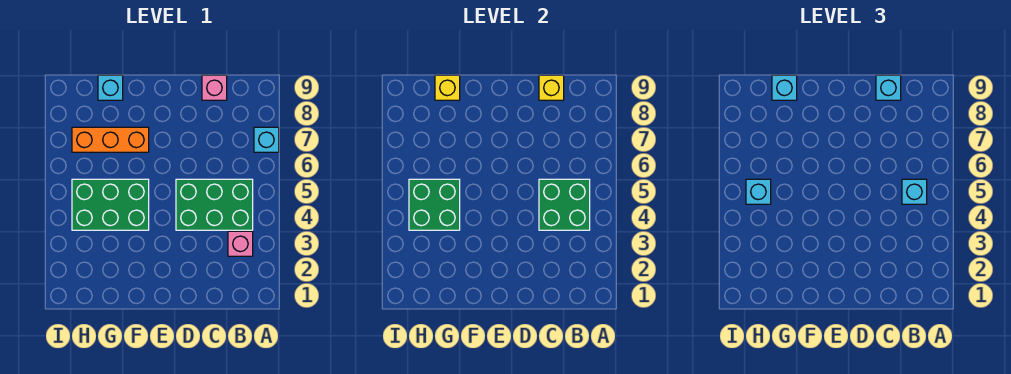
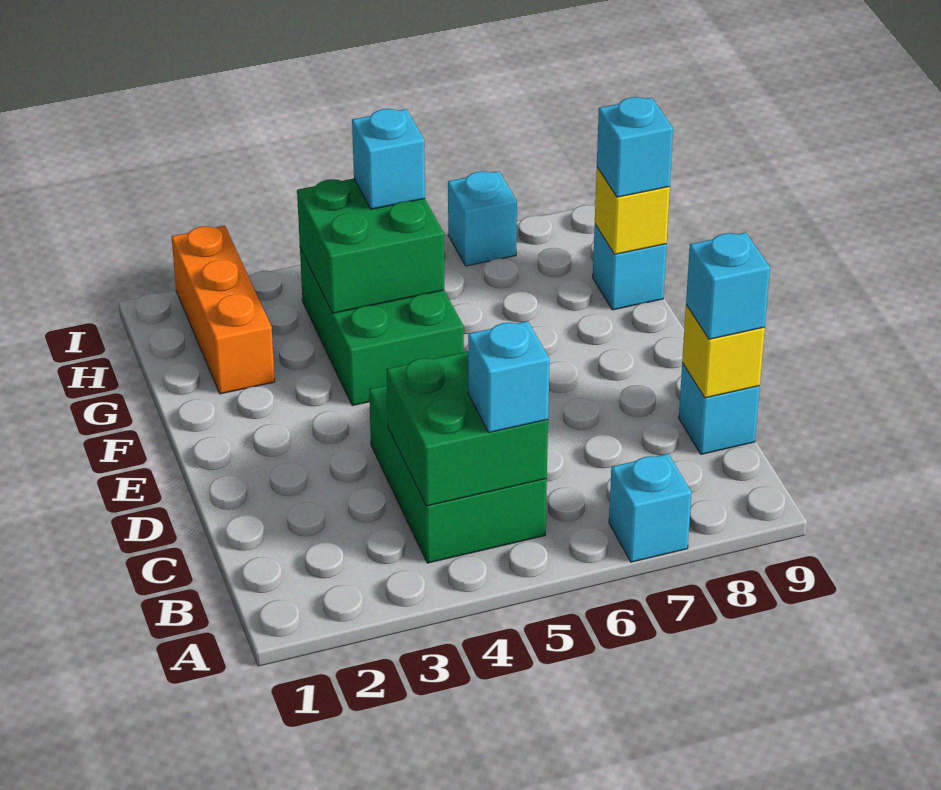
pink 1x1 brick [228,231,253,256] -> none
pink 1x1 brick [202,75,227,100] -> cyan 1x1 brick [679,363,760,454]
orange 1x3 brick [72,127,149,152] -> orange 1x3 brick moved to [172,226,275,394]
none -> cyan 1x1 brick [448,171,517,266]

